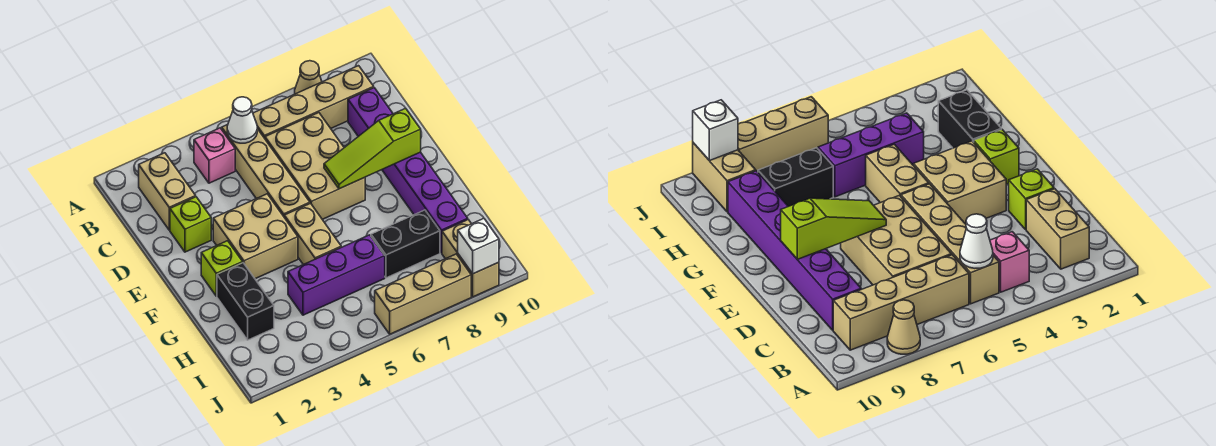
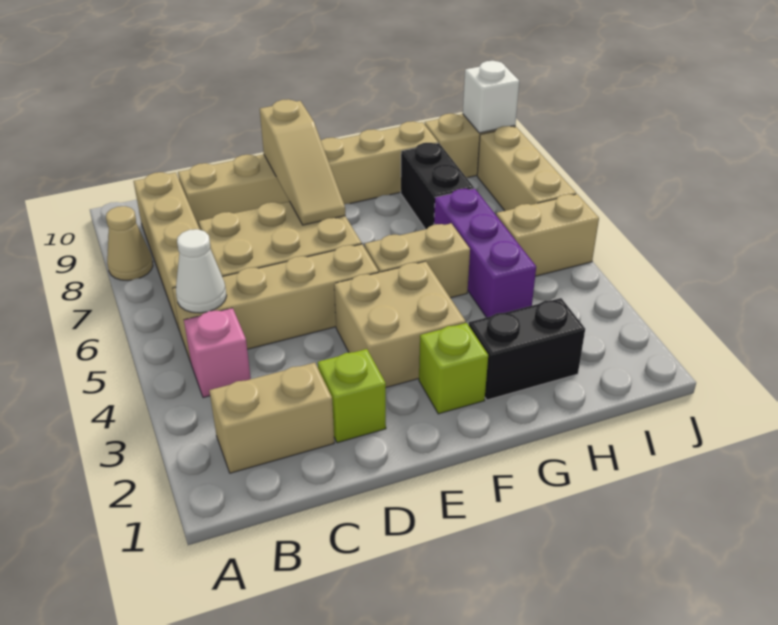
purple 1x6 brick [348,88,468,253] -> tan 1x6 brick [178,121,438,228]
lime 1x3 slope [324,108,421,189] -> tan 1x3 slope [260,99,345,225]
none -> tan 1x2 brick [496,194,599,276]

